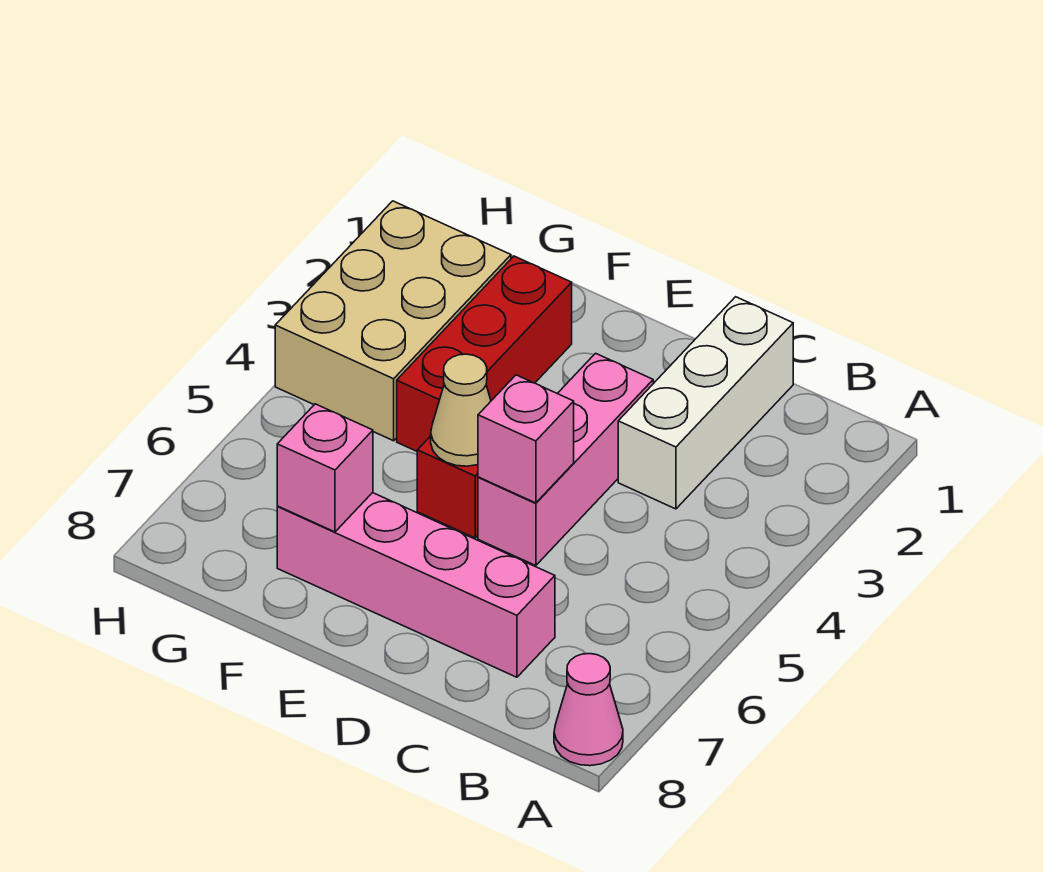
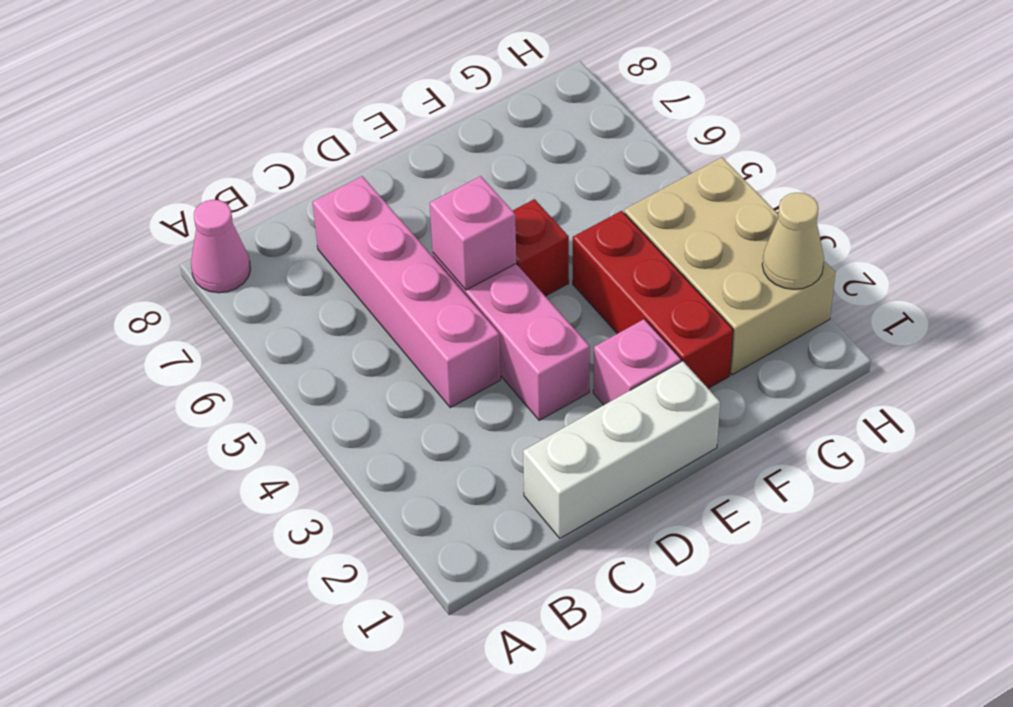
white 1x3 brick [618,297,793,509] -> white 1x3 brick turned to [523,361,720,538]
pink 1x4 brick [277,493,555,677] -> pink 1x4 brick turned to [312,176,501,407]
tan 1x1 cone [431,354,491,466] -> tan 1x1 cone moved to [762,193,824,289]
pink 1x1 brick [277,404,373,532] -> pink 1x1 brick moved to [593,319,681,405]

